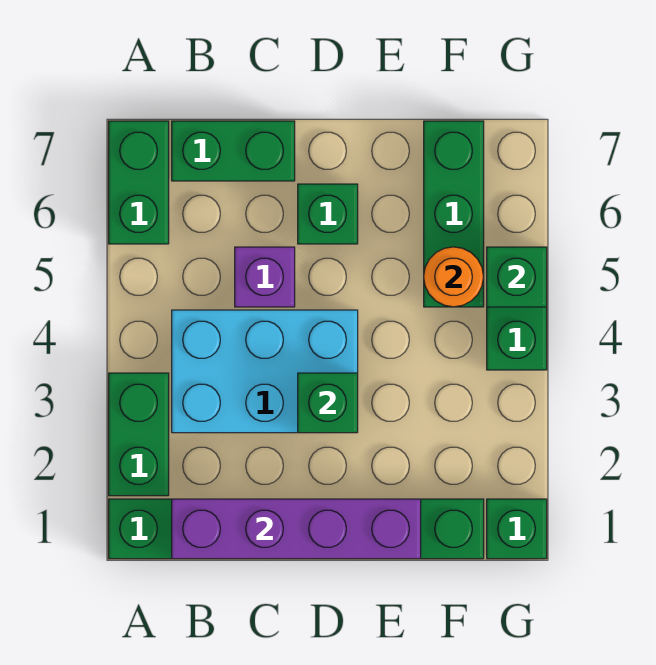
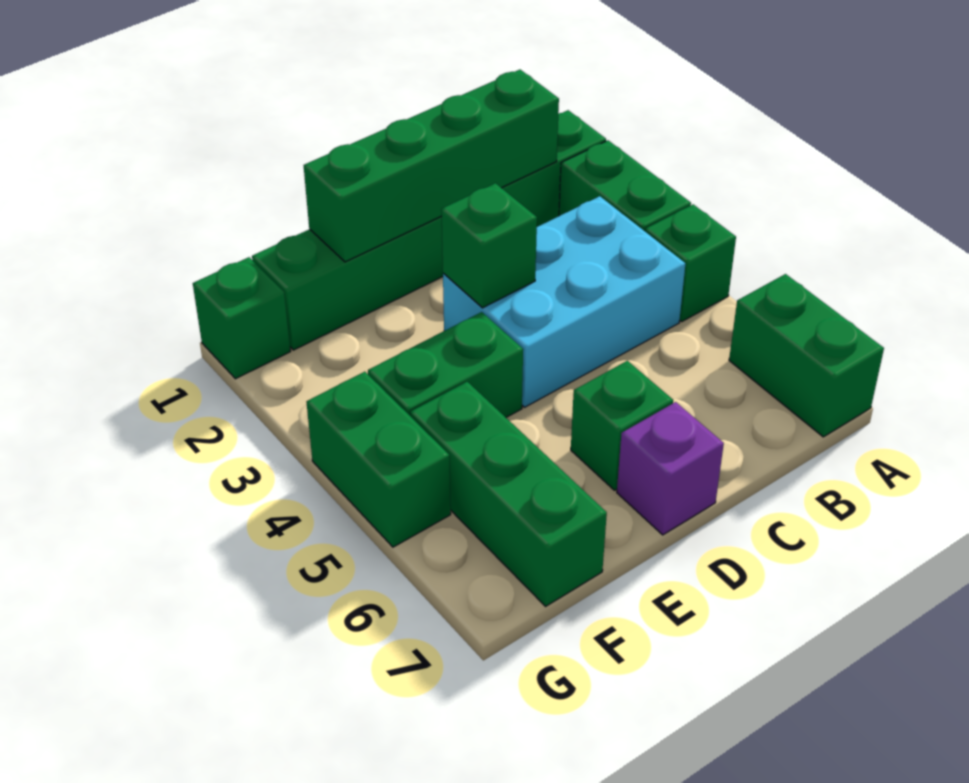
purple 1x4 brick [172,499,421,559] -> green 1x4 brick [304,70,559,262]
green 1x2 brick [172,121,295,181] -> green 1x2 brick moved to [368,312,523,417]
purple 1x1 brick [235,247,295,307] -> purple 1x1 brick moved to [617,402,724,535]
orange 1x1 round brick [424,247,484,307] -> none
green 1x1 brick [487,247,547,307] -> green 1x1 brick moved to [645,204,736,322]

